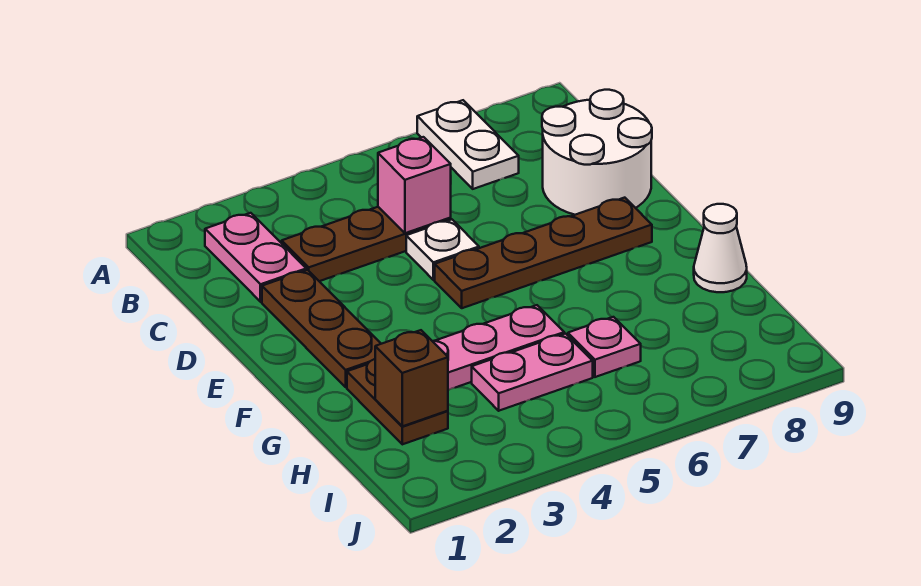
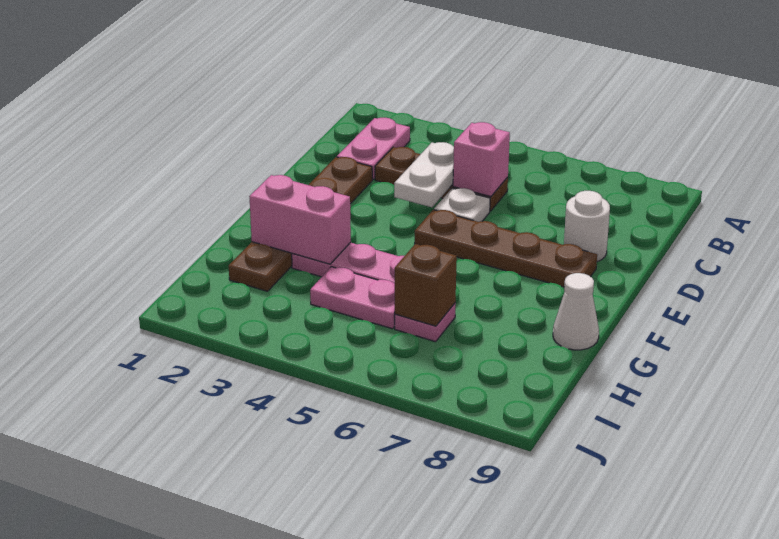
white 1x2 plate [417,100,519,189] -> white 1x2 plate moved to [394,142,454,207]
white 2x2 round brick [542,90,652,215] -> white 1x1 round brick [564,191,610,262]
none -> pink 1x2 brick [249,175,351,264]
brown 1x1 brick [375,330,448,426] -> brown 1x1 brick moved to [394,244,457,326]

